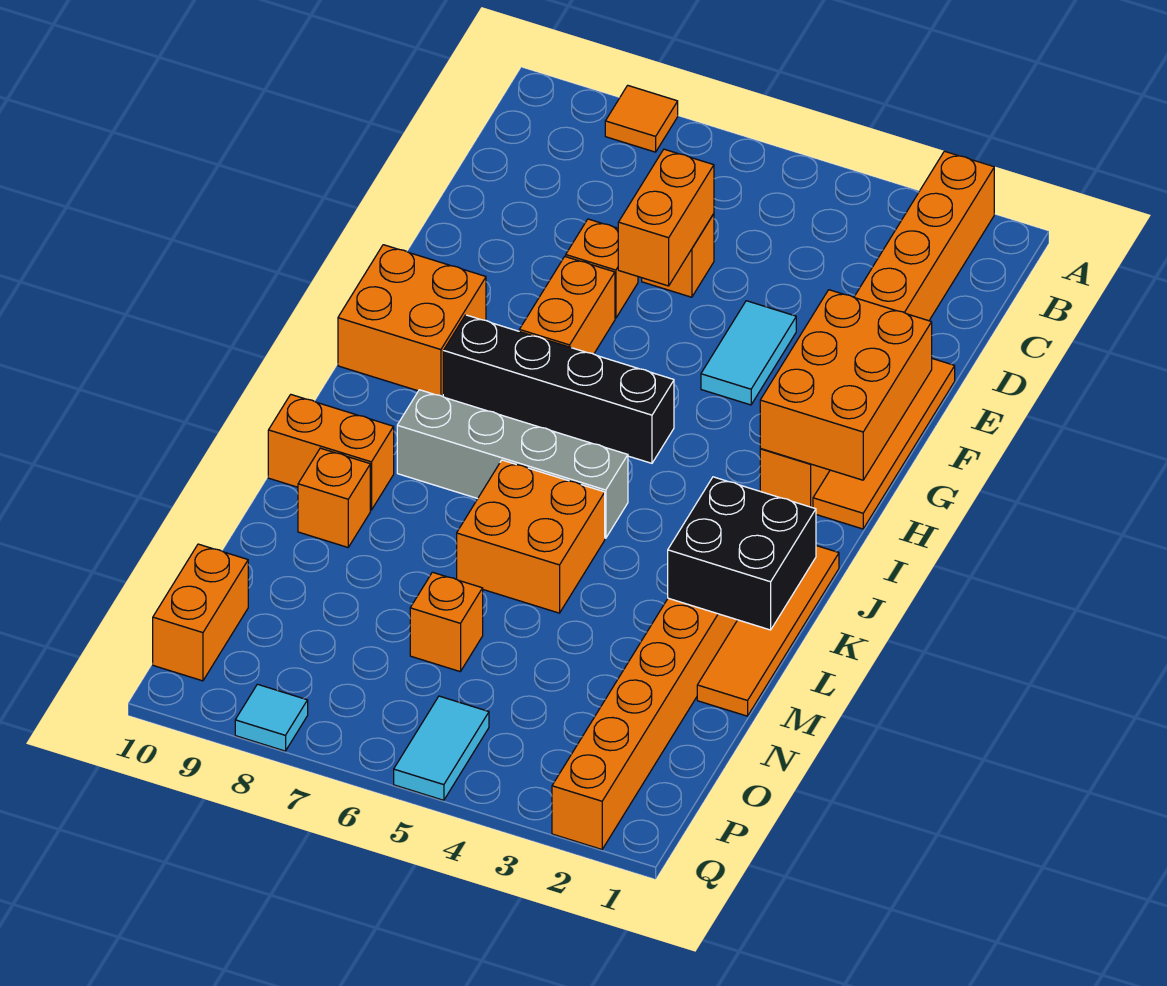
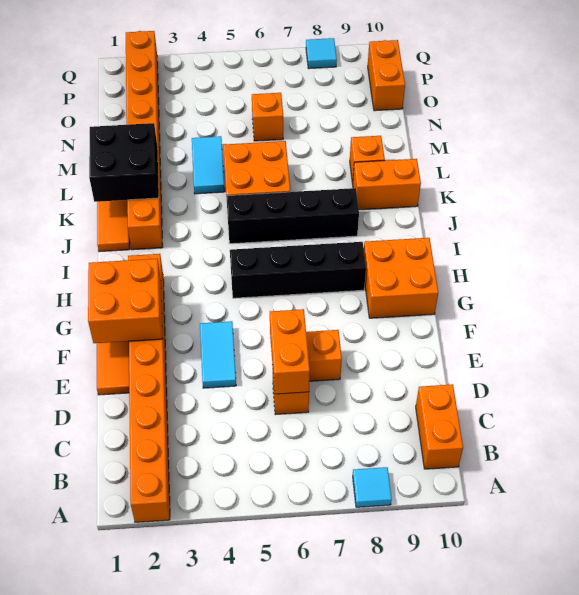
orange 1x1 tile [605,85,678,152] -> cyan 1x1 tile [353,467,392,507]
orange 2x3 brick [760,290,932,480] -> orange 2x2 brick [88,259,162,343]
orange 1x2 brick [519,257,615,354] -> orange 1x2 brick moved to [416,384,463,469]
grey 1x4 brick [397,390,628,538] -> black 1x4 brick [226,188,359,244]
cyan 1x2 tile [394,696,489,800] -> cyan 1x2 tile moved to [192,136,225,194]

